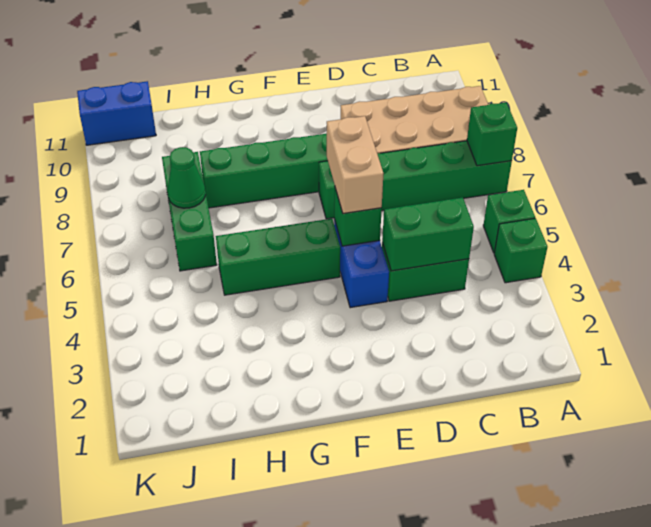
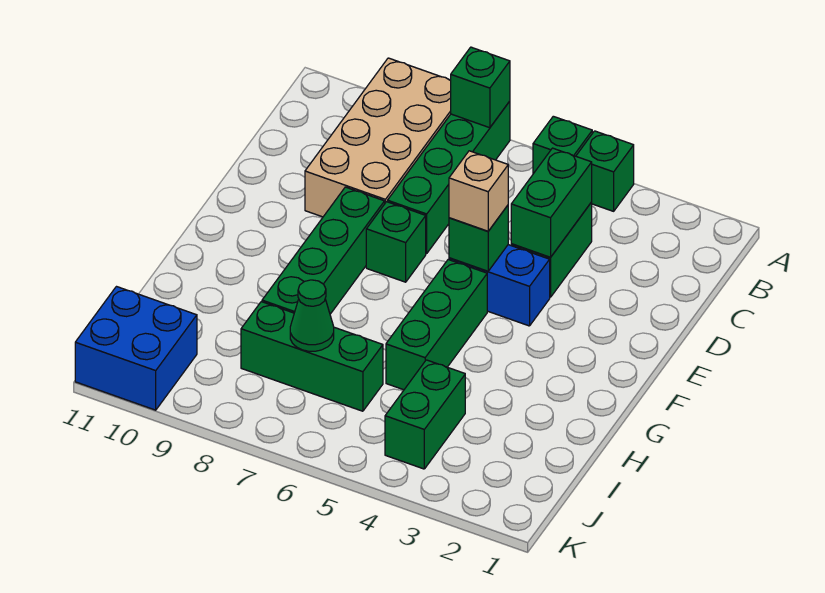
tan 1x2 brick [327,116,383,213] -> tan 1x1 brick [449,151,508,231]
none -> green 1x2 brick [385,360,465,469]
blue 1x2 brick [77,81,156,145] -> blue 2x2 brick [75,287,197,410]

